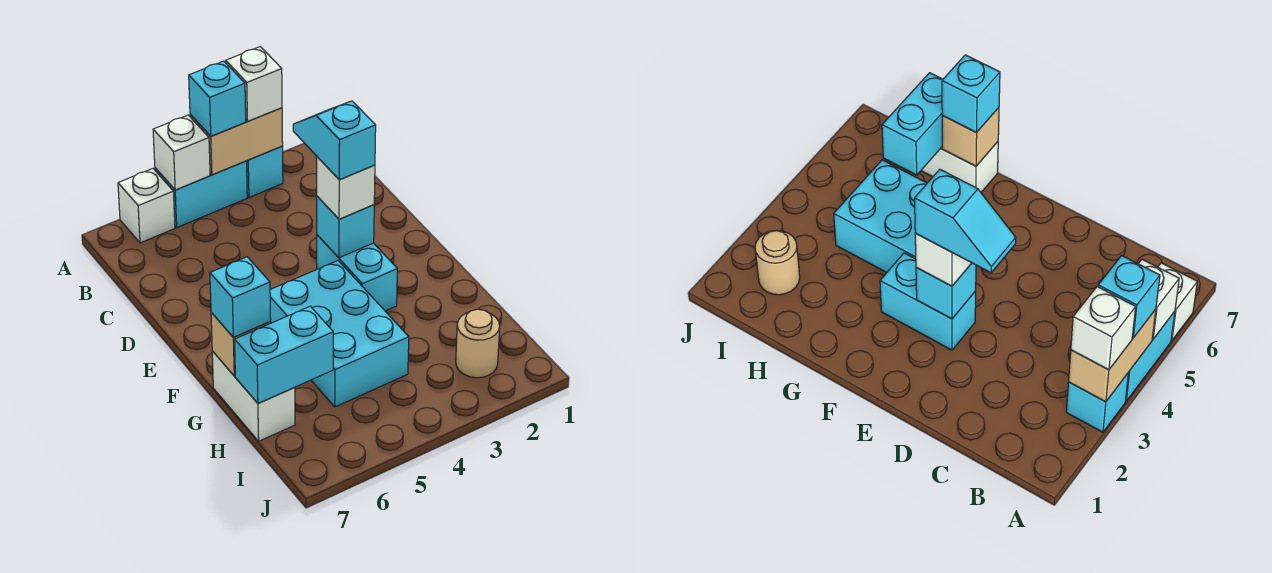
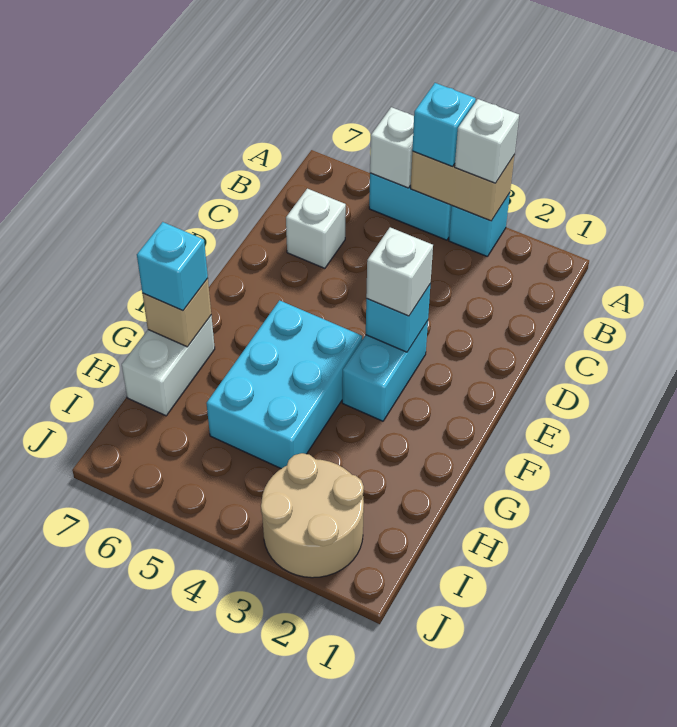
white 1x1 brick [118,169,175,243] -> white 1x1 brick moved to [286,189,346,268]
cyan 1x2 slope [293,101,376,180] -> none
cyan 1x2 brick [235,306,333,404] -> none
tan 1x1 round brick [456,309,500,378] -> tan 2x2 round brick [261,453,364,578]

